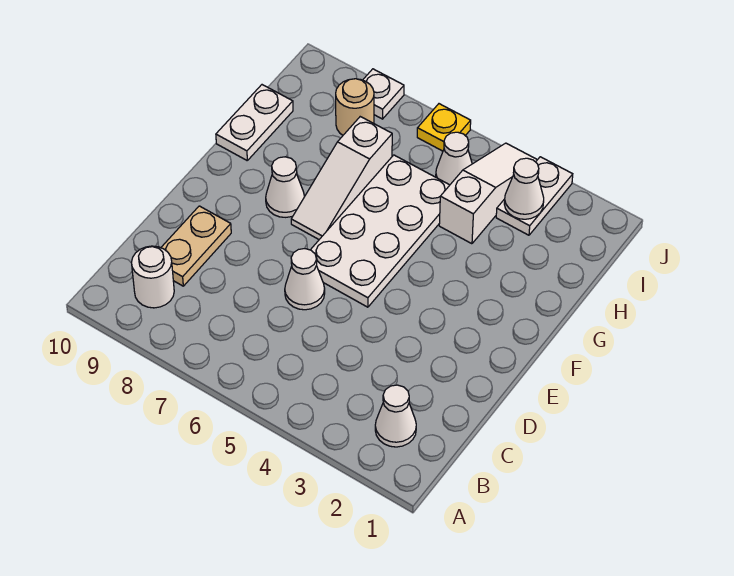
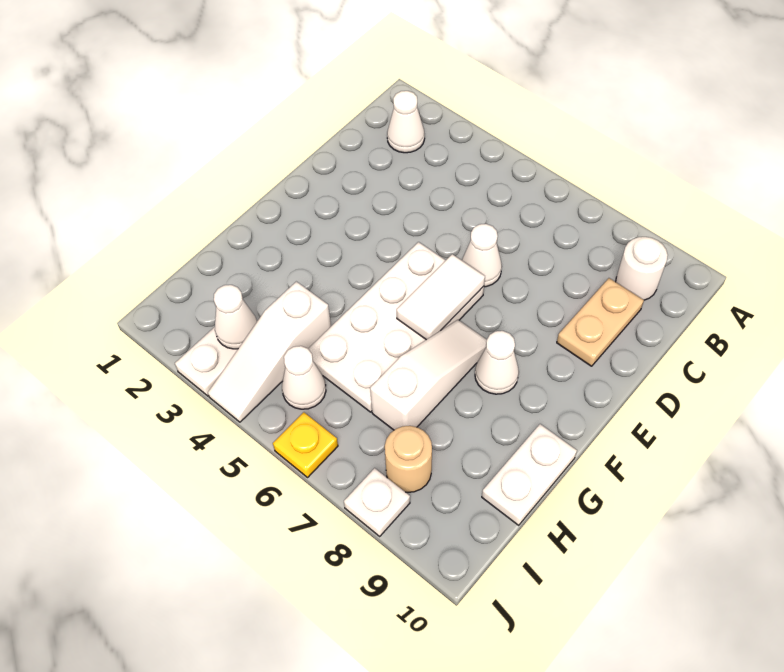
none -> white 1x2 tile [397,254,485,340]

